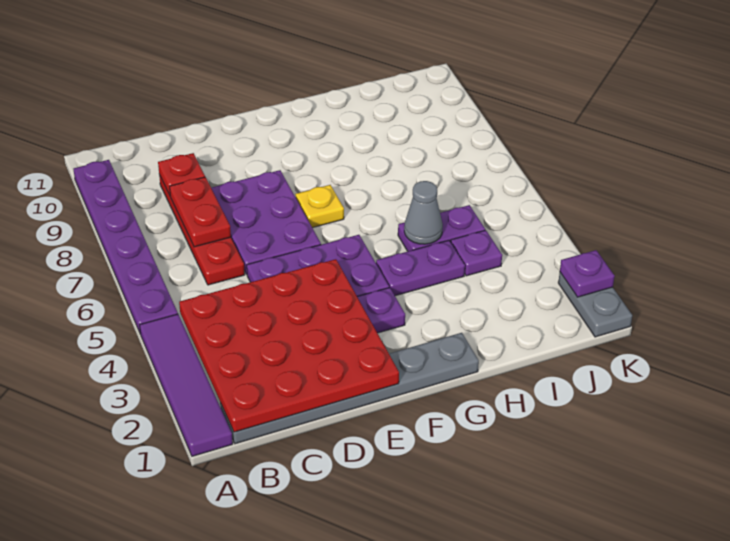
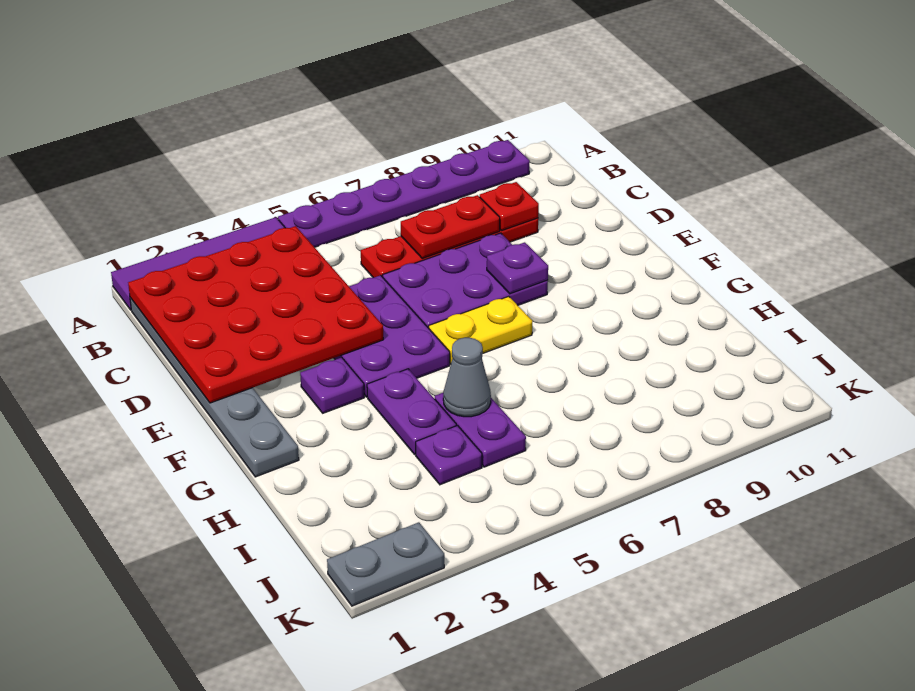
yellow 1x1 plate [295,185,344,228] -> yellow 1x2 plate [429,296,532,364]
purple 1x1 plate [560,250,615,297] -> purple 1x1 plate moved to [487,242,548,294]

